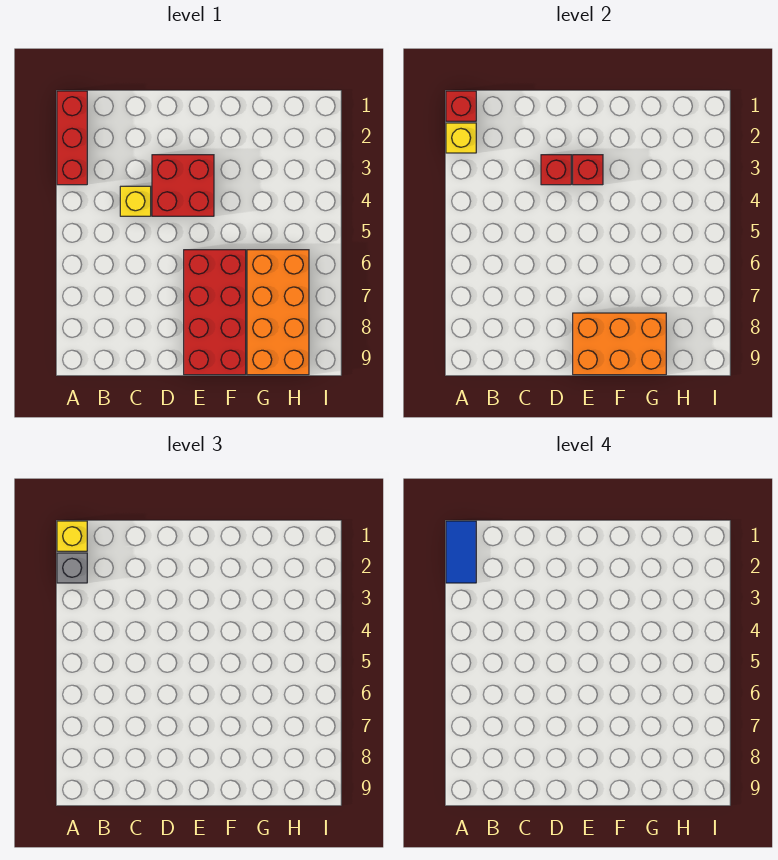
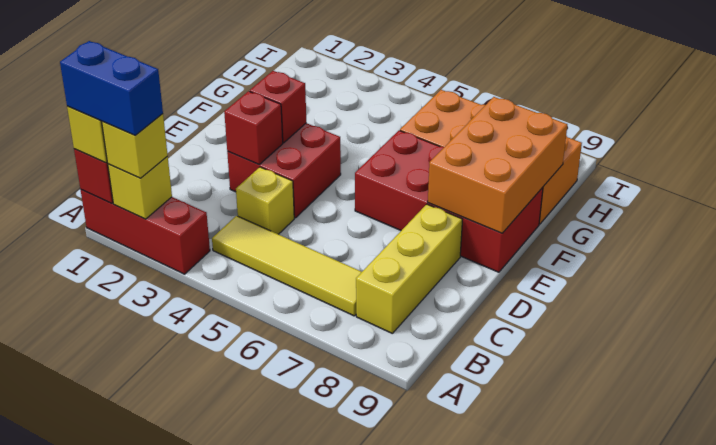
blue 1x2 tile [446,521,476,583] -> blue 1x2 brick [60,41,163,135]
grey 1x1 brick [57,553,87,583] -> yellow 1x1 brick [102,114,168,178]
none -> yellow 1x4 tile [212,216,361,316]
none -> yellow 1x3 brick [356,204,463,333]

